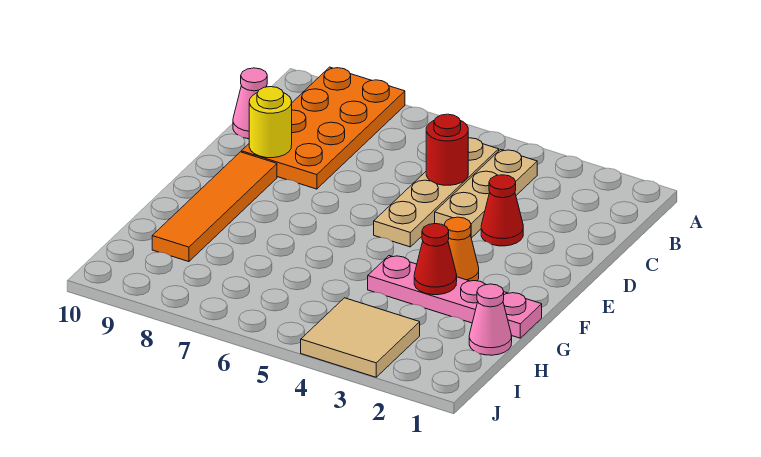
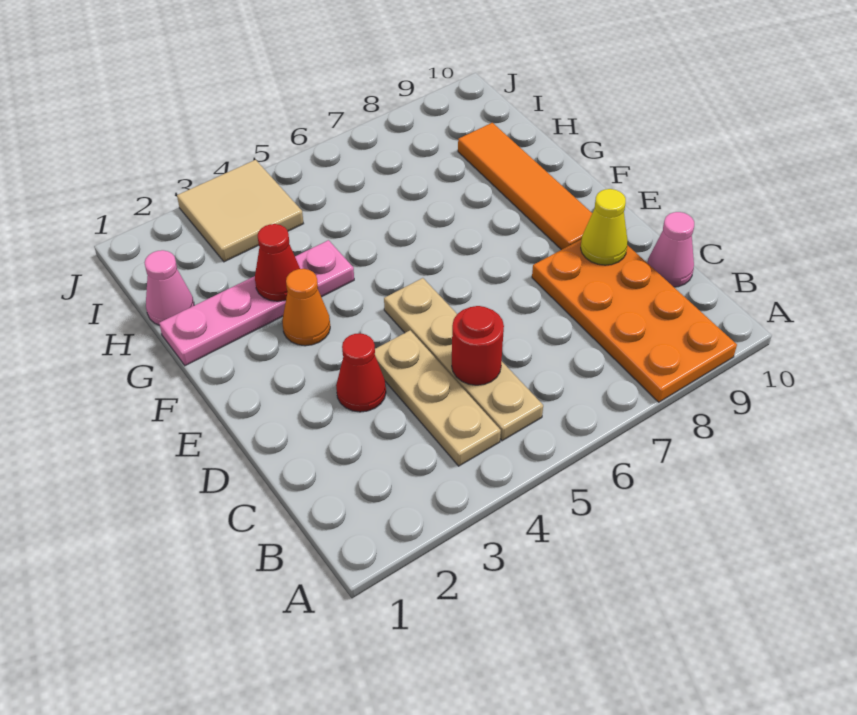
yellow 1x1 round brick [249,87,292,158] -> yellow 1x1 cone [581,189,628,265]

